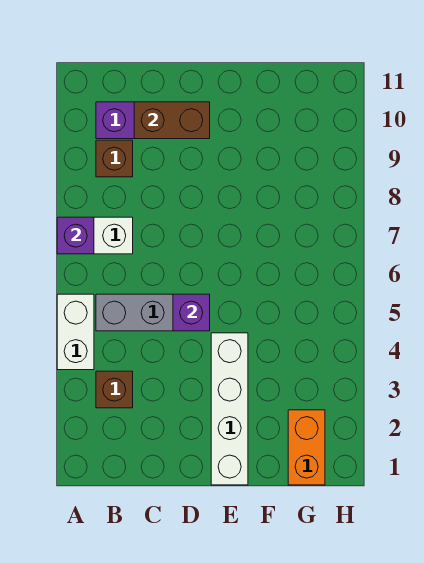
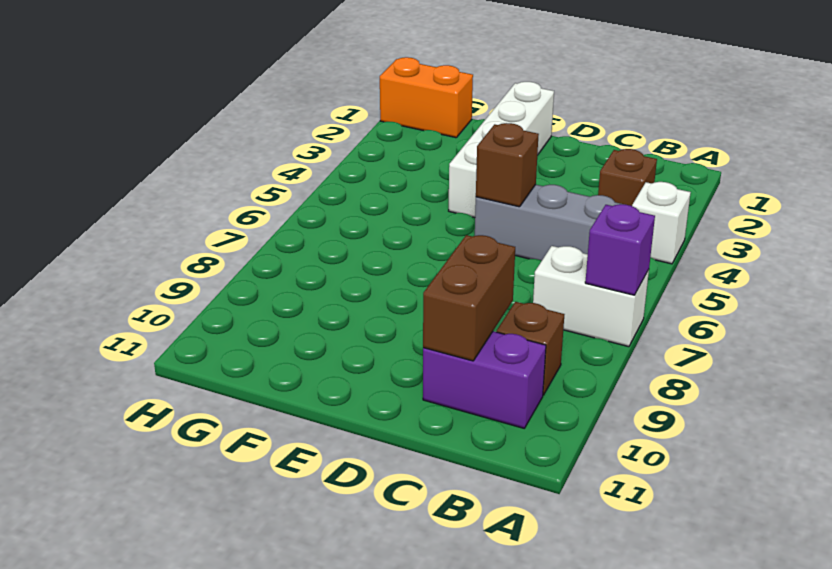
white 1x2 brick [57,294,94,370] -> white 1x1 brick [632,182,691,264]
brown 1x2 brick [134,102,210,139] -> brown 1x2 brick turned to [423,235,515,361]
purple 1x1 brick [173,294,210,331] -> brown 1x1 brick [476,123,539,207]
orange 1x2 brick [288,410,325,485] -> orange 1x2 brick turned to [380,57,473,138]

